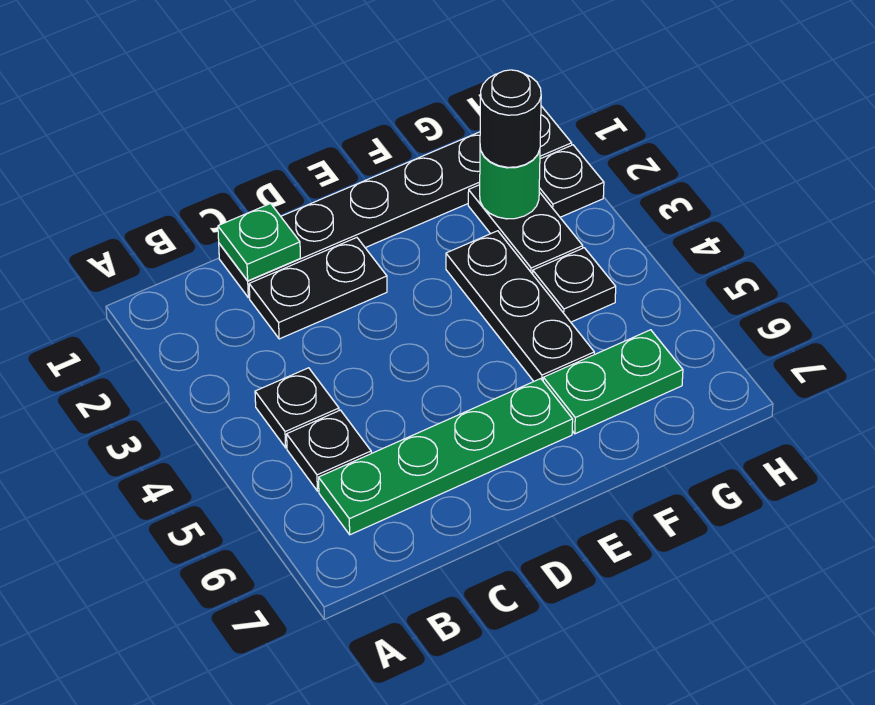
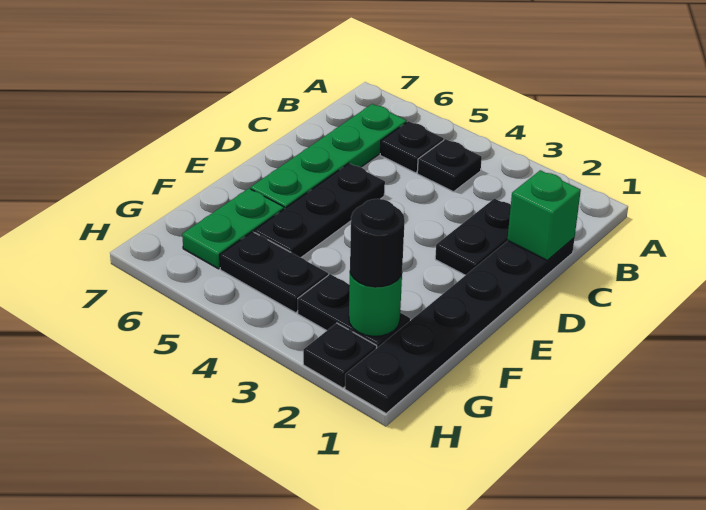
green 1x1 plate [218,204,300,281] -> green 1x1 brick [507,170,581,260]
black 1x3 plate [446,231,594,381] -> black 1x3 plate turned to [254,163,385,257]
black 1x1 plate [533,248,616,322] -> black 1x2 plate [220,232,328,313]

